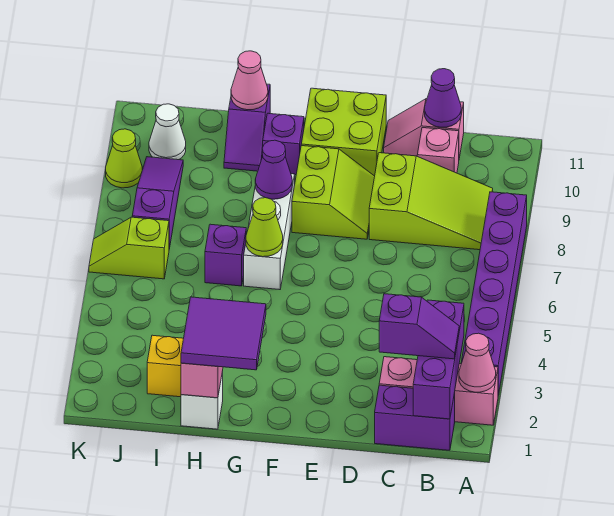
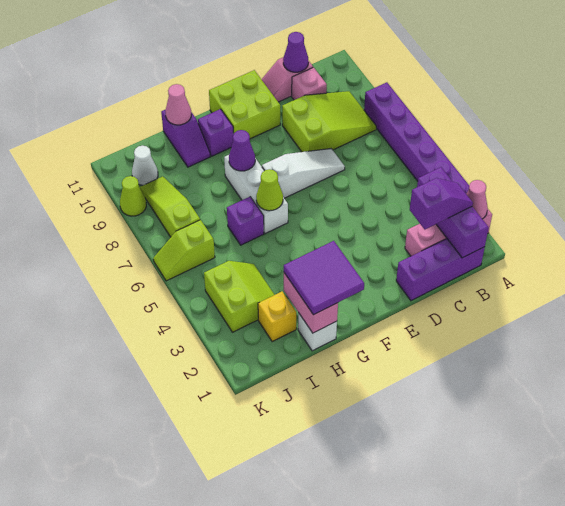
purple 1x2 brick [375,385,455,450] -> purple 1x3 brick [396,239,485,301]
none -> white 1x3 slope [262,149,345,198]
lime 2x2 slope [292,146,375,239] -> lime 2x2 slope moved to [204,261,275,332]
purple 1x3 slope [132,157,183,249] -> lime 1x3 slope [140,176,200,237]

